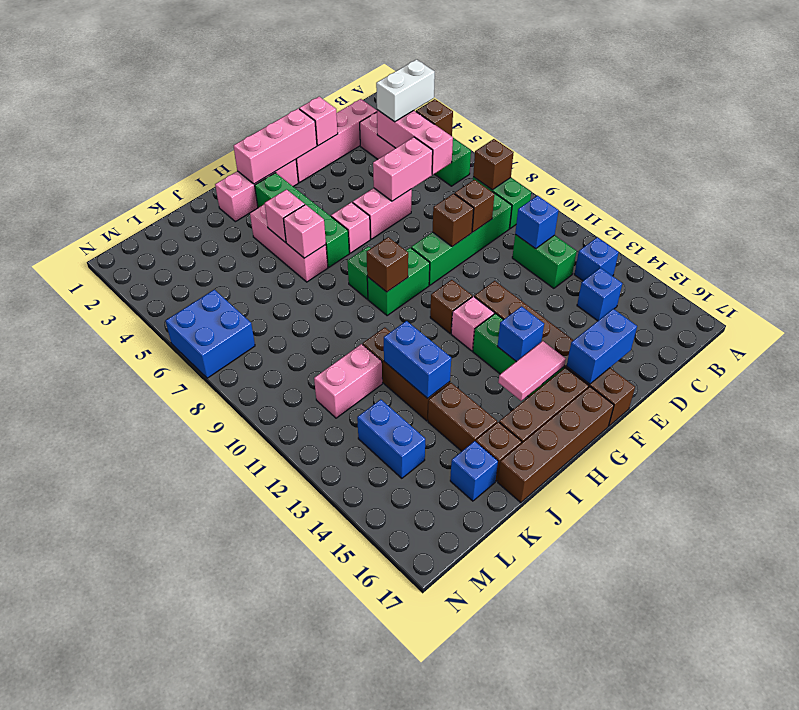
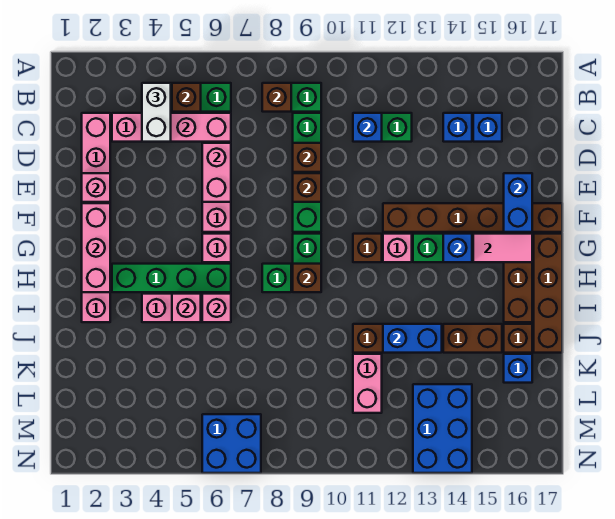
blue 1x1 brick [574,237,619,281] -> blue 1x1 brick moved to [473,113,502,142]
pink 1x2 tile [498,341,566,401] -> pink 1x2 tile turned to [473,234,532,262]
blue 1x2 brick [357,399,425,478] -> blue 2x3 brick [413,384,472,473]

